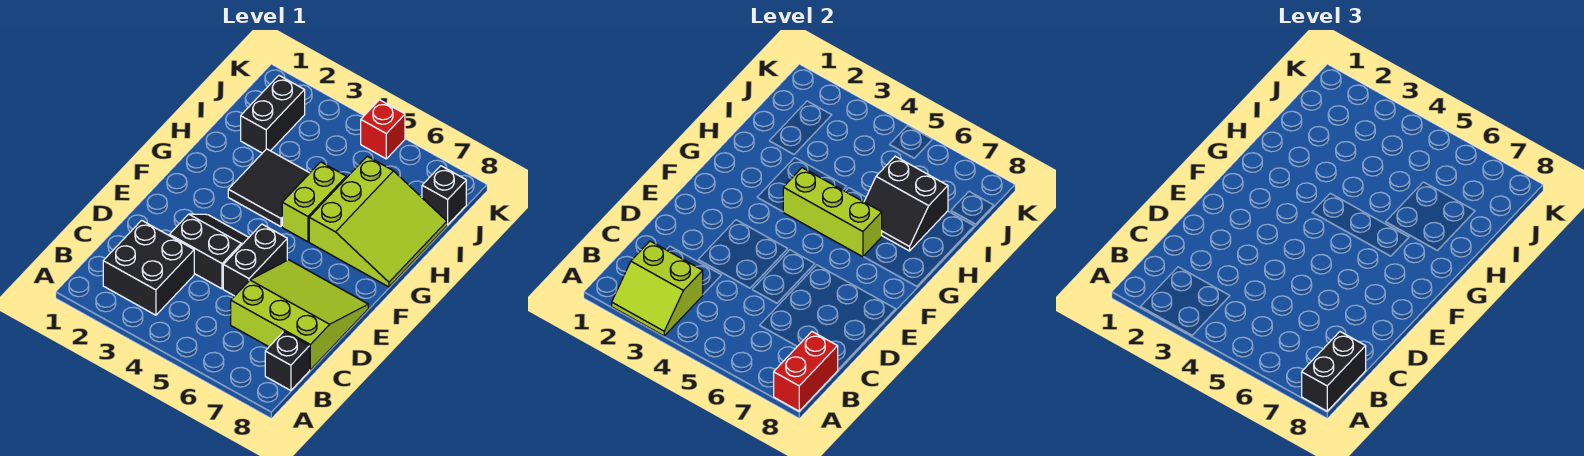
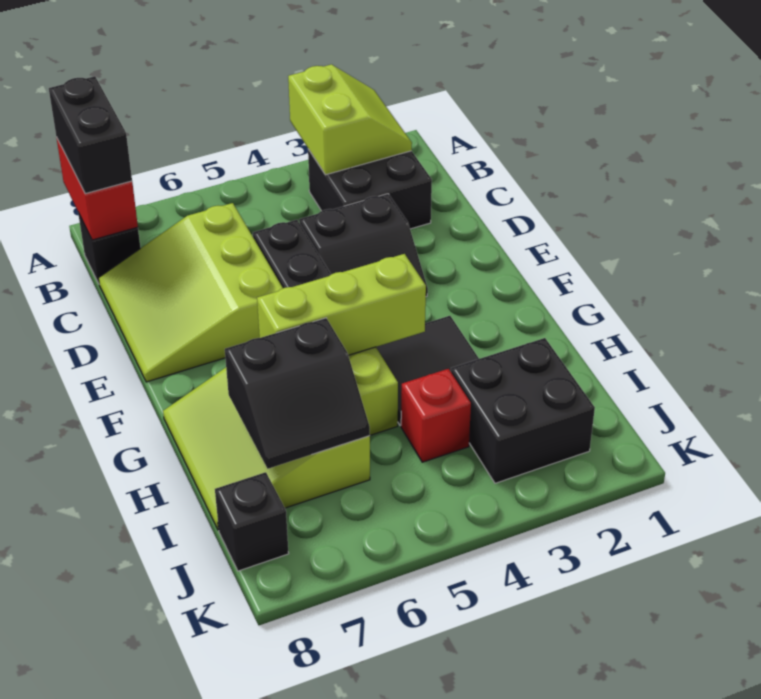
lime 2x2 slope [612,241,703,336] -> lime 2x2 slope turned to [288,64,412,175]
lime 3x3 slope [231,260,368,370] -> lime 3x3 slope turned to [98,203,283,382]
black 2x2 slope [864,156,948,251] -> black 2x2 slope turned to [225,318,370,469]
black 1x2 brick [241,76,305,153] -> black 2x2 brick [451,338,595,483]
red 1x1 brick [361,100,405,159] -> red 1x1 brick moved to [401,369,471,462]

